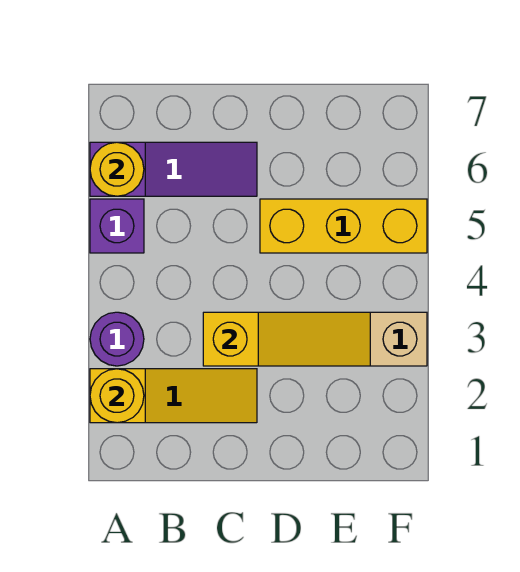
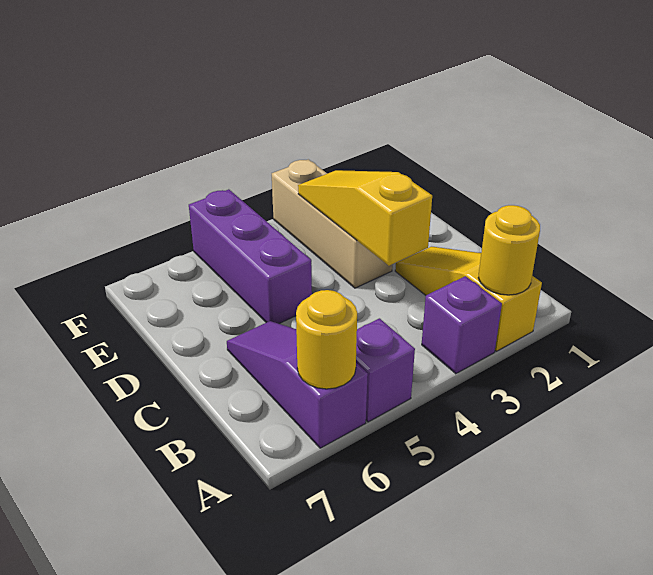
purple 1x1 round brick [90,312,144,366] -> purple 1x1 brick [422,276,502,374]
yellow 1x3 brick [260,199,427,253] -> purple 1x3 brick [189,189,312,324]

